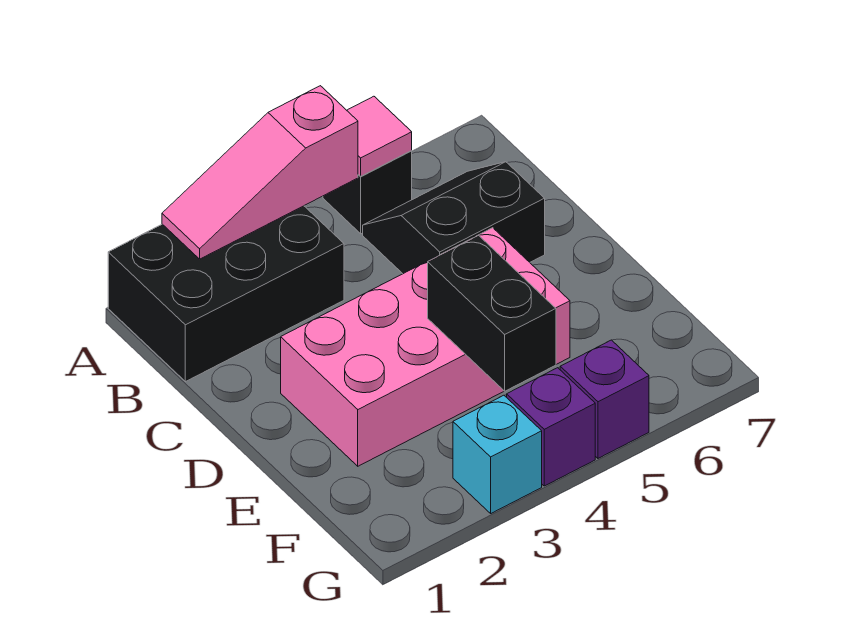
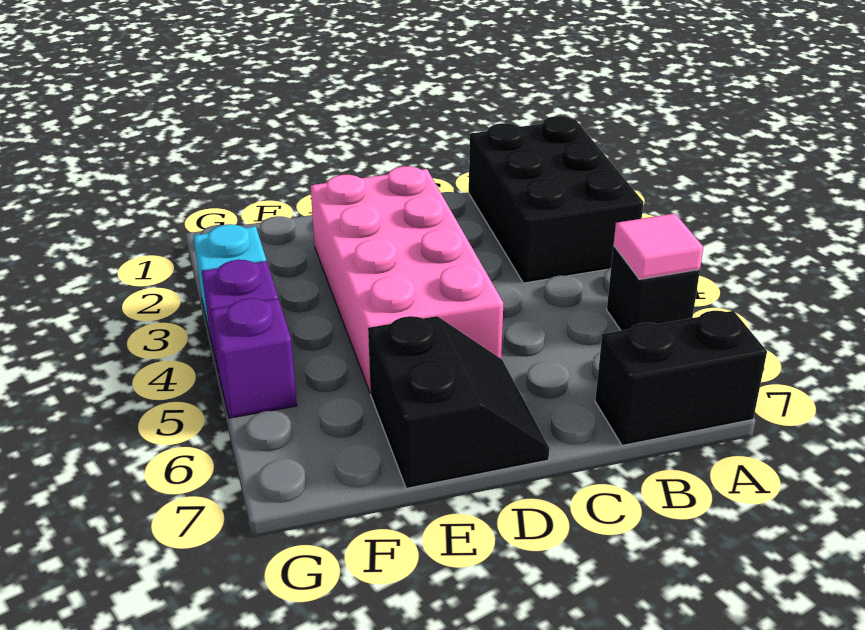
pink 1x3 slope [162,86,358,259] -> none
black 2x2 slope [363,162,545,274] -> black 2x2 slope moved to [368,316,549,488]
black 1x2 brick [428,236,556,391] -> black 1x2 brick moved to [595,311,767,445]

